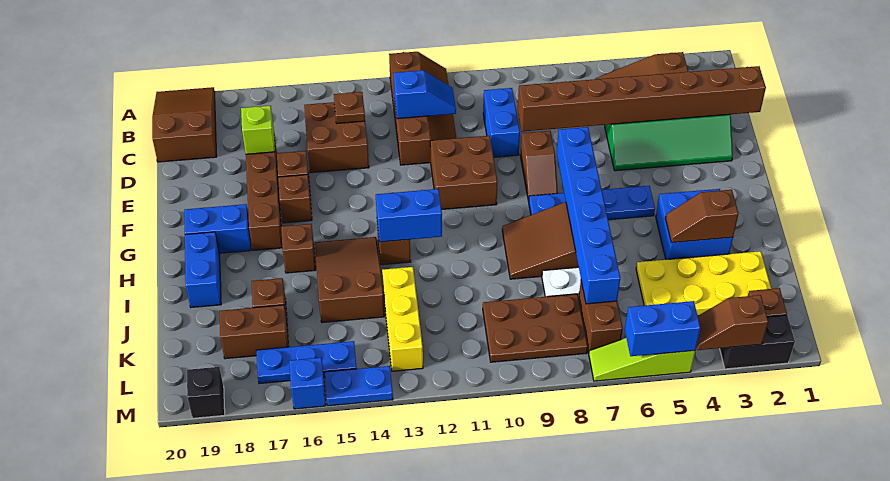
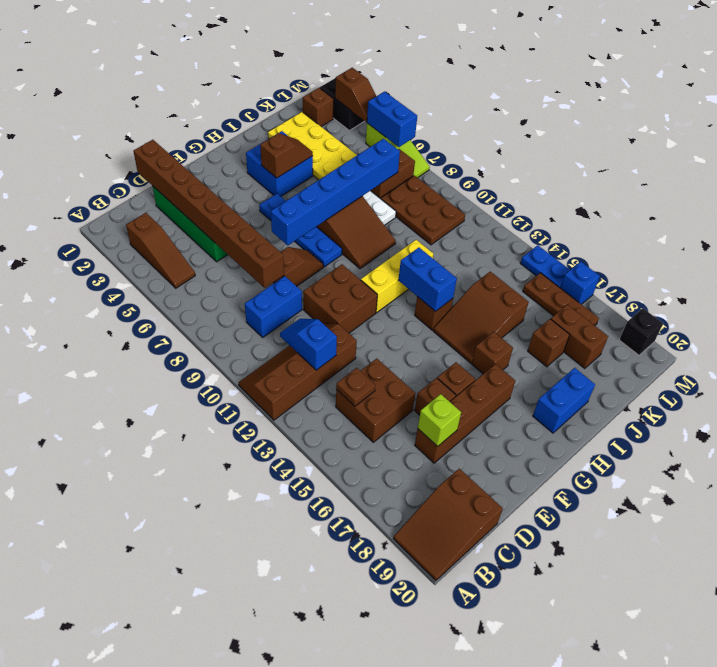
blue 1x2 brick [184,204,251,253] -> none
brown 1x2 slope [665,190,738,243] -> brown 1x2 slope turned to [260,133,313,178]
yellow 1x3 brick [382,267,423,371] -> yellow 1x3 brick moved to [361,240,433,312]
blue 1x3 plate [256,341,357,384] -> brown 1x3 plate [523,273,599,325]

